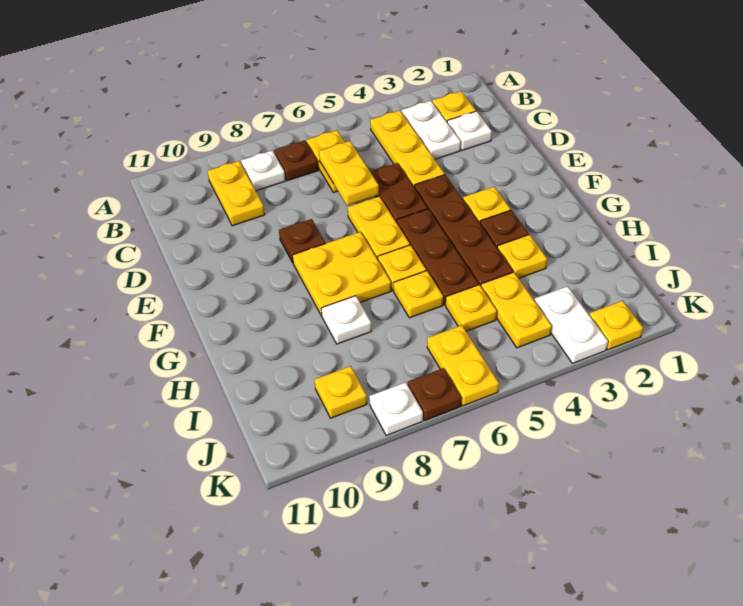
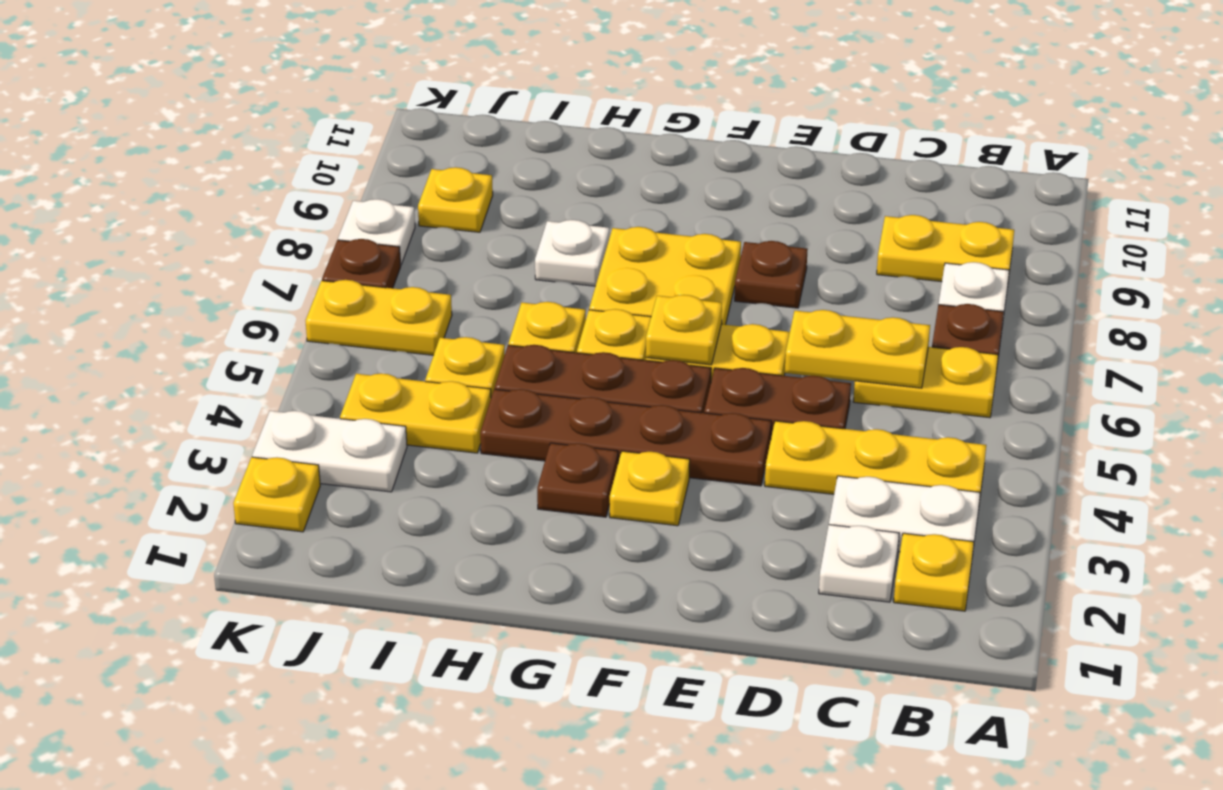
yellow 1x1 plate [497,235,547,278] -> yellow 1x1 plate moved to [646,295,722,365]

